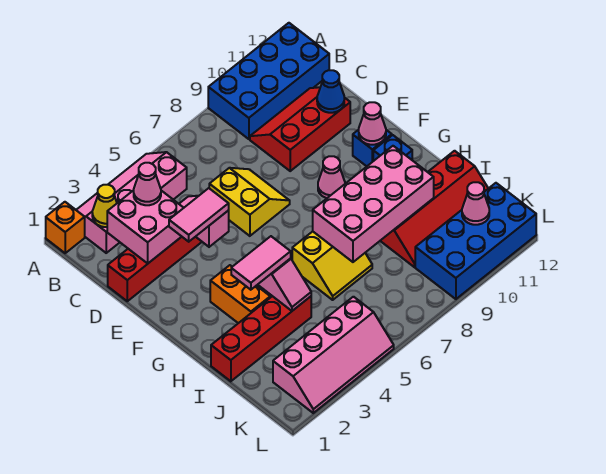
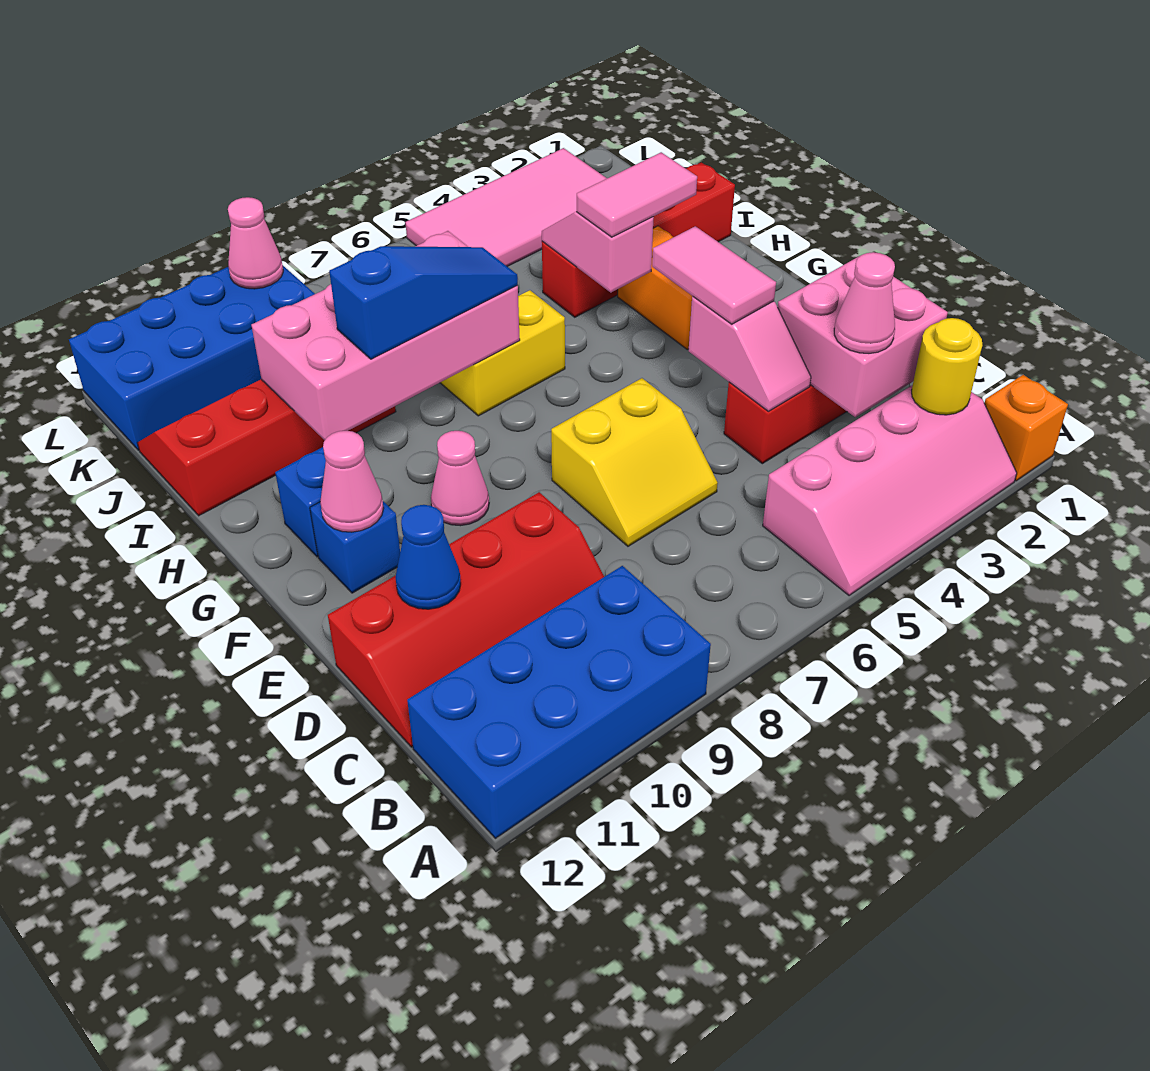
yellow 1x1 cone [92,185,117,227] -> yellow 1x1 round brick [912,318,982,415]
red 2x3 slope [250,87,350,171] -> red 2x4 slope [328,492,604,747]
yellow 2x2 slope [209,168,290,236] -> yellow 2x2 slope turned to [551,378,718,546]
pink 1x2 tile [169,188,229,242] -> pink 1x2 tile turned to [652,226,776,324]
none -> blue 1x3 slope [329,246,518,359]
pink 2x4 slope [273,297,394,413] -> pink 2x4 tile [405,148,607,267]
pink 1x1 cone [462,182,489,225] -> pink 1x1 cone moved to [228,197,283,289]

